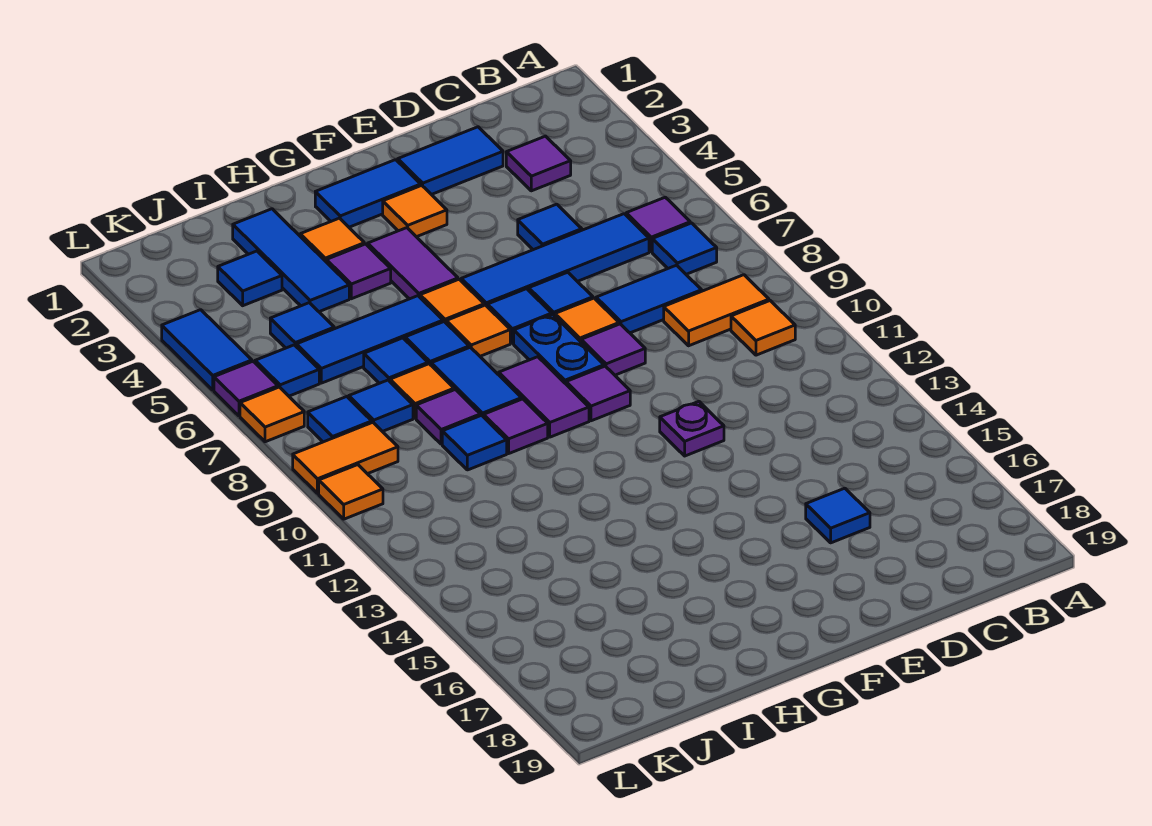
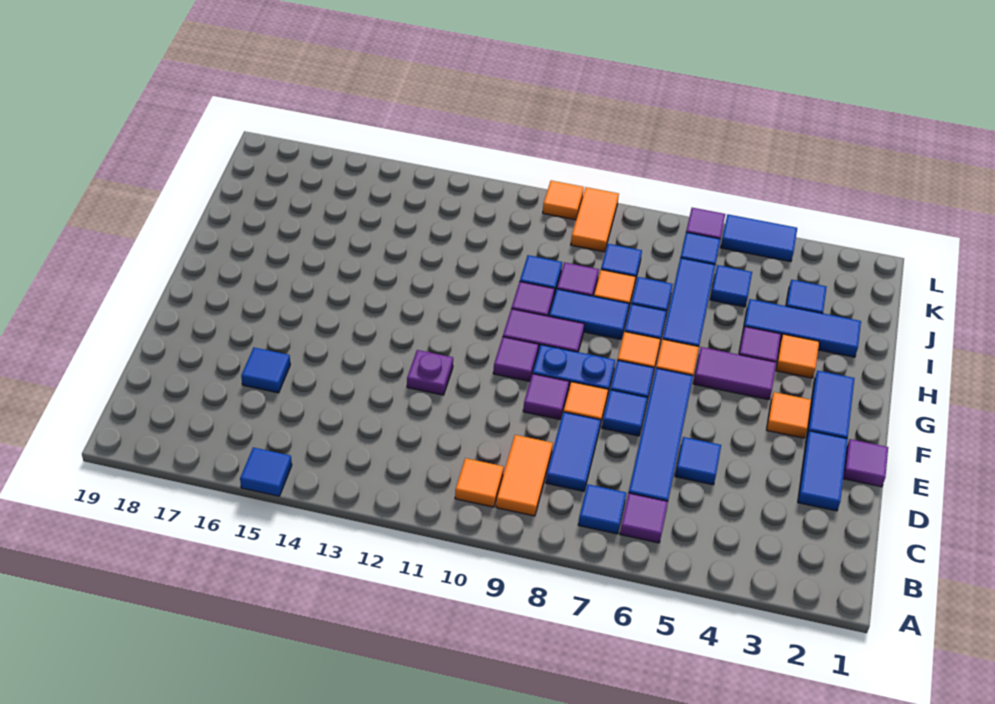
purple 1x1 tile [506,136,571,191] -> purple 1x1 tile moved to [843,439,888,487]
blue 1x1 tile [308,396,372,442] -> blue 1x1 tile moved to [240,447,292,496]
orange 1x1 tile [240,387,304,442] -> none

